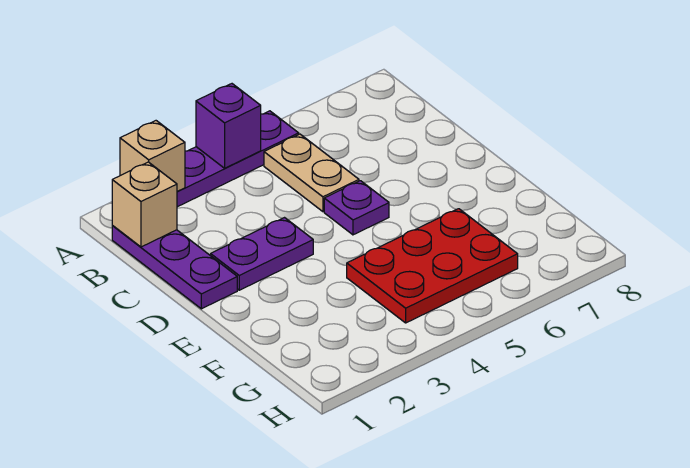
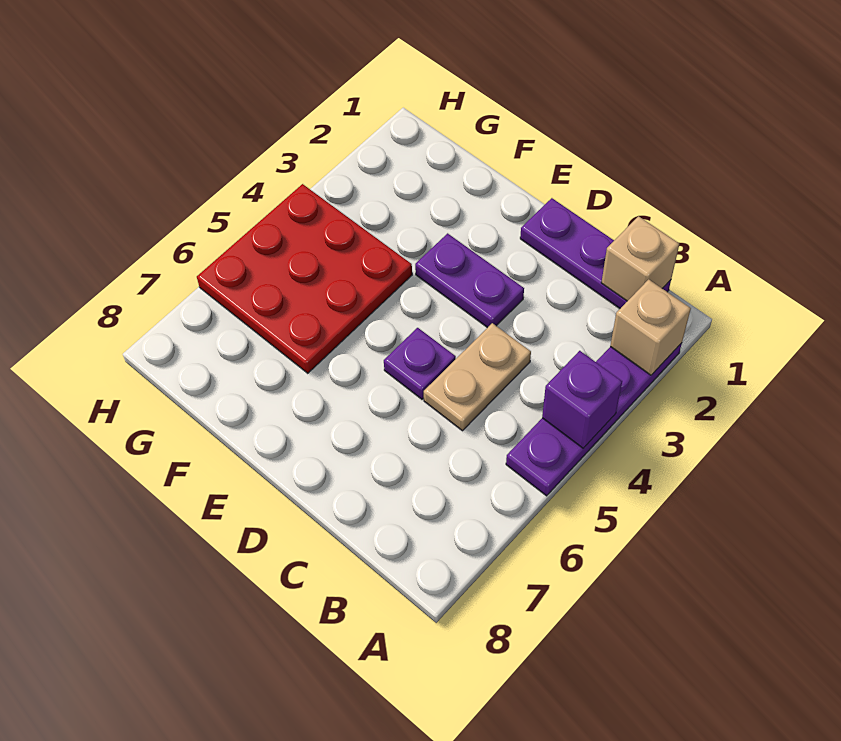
tan 1x2 plate [264,134,359,212] -> tan 1x2 plate turned to [424,323,531,431]
purple 1x2 plate [211,218,313,290] -> purple 1x2 plate turned to [415,233,524,328]
red 2x3 plate [347,209,518,323] -> red 3x3 plate [197,184,412,373]

